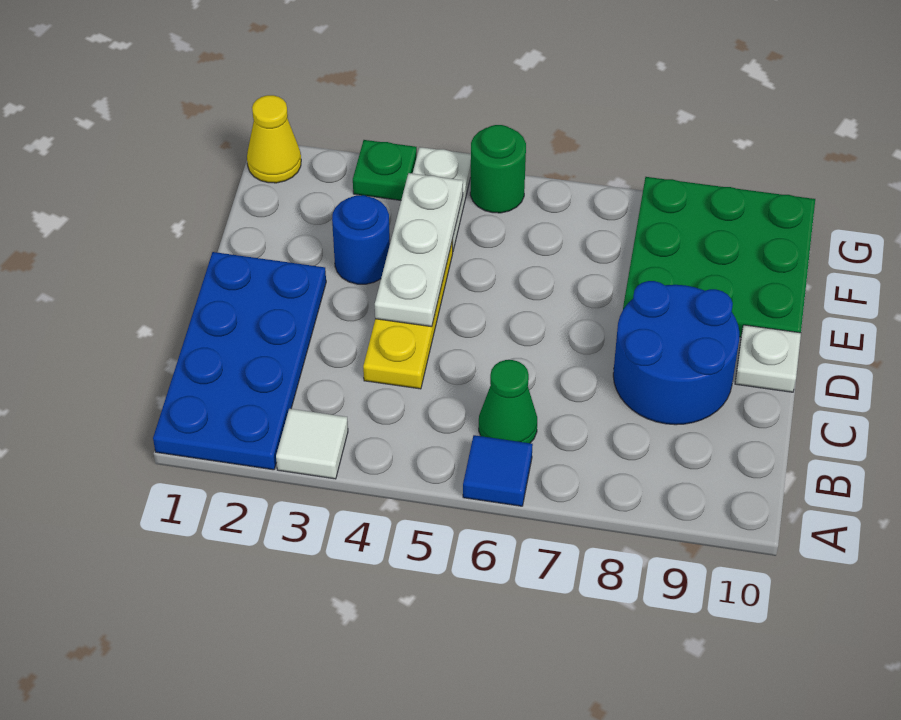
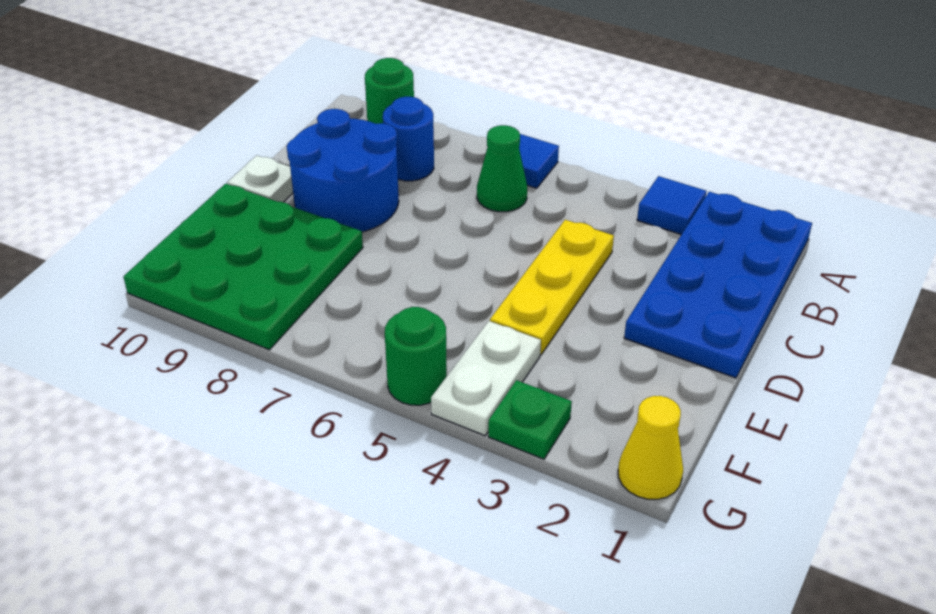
white 1x1 tile [276,409,348,479] -> blue 1x1 tile [637,176,706,235]
none -> green 1x1 round brick [365,58,414,124]
white 1x3 plate [375,173,463,327] -> none
blue 1x1 round brick [332,195,390,284] -> blue 1x1 round brick moved to [383,97,434,181]

